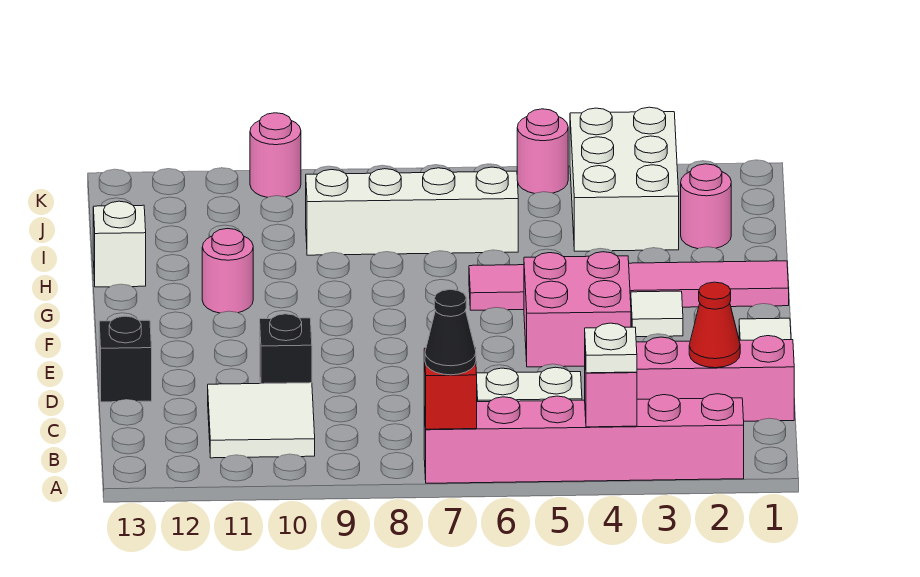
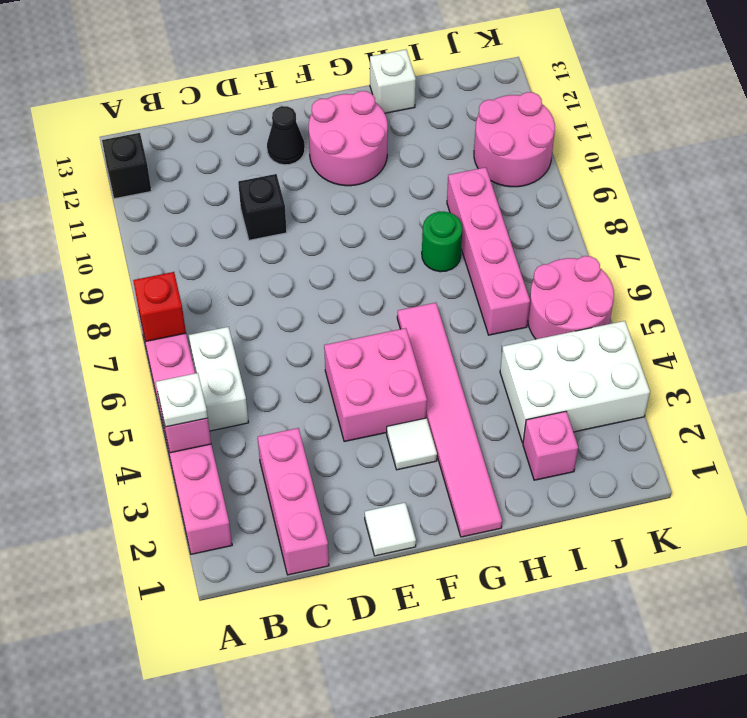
black 1x1 cone [425,290,476,375] -> black 1x1 cone moved to [267,106,305,165]
white 2x2 tile [208,383,315,458] -> none
red 1x1 cone [689,282,740,368] -> none
black 1x1 brick [99,316,152,402] -> black 1x1 brick moved to [102,133,151,199]
pink 1x1 round brick [202,229,253,313] -> pink 2x2 round brick [309,91,388,186]
none -> green 1x1 round brick [422,211,462,272]
pink 1x1 round brick [681,164,731,249] -> pink 1x1 brick [523,411,578,480]
white 1x4 brick [306,167,518,255] -> pink 1x4 brick [447,167,530,335]
pink 1x1 round brick [517,109,568,194] -> pink 2x2 round brick [528,256,614,339]
pink 1x1 round brick [250,113,301,197] -> pink 2x2 round brick [474,92,555,187]

